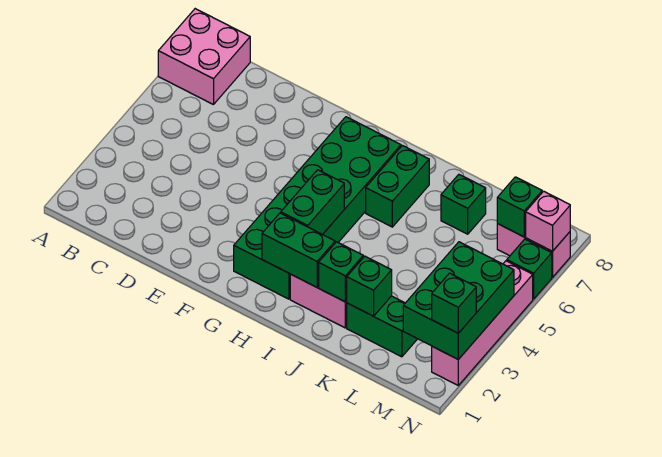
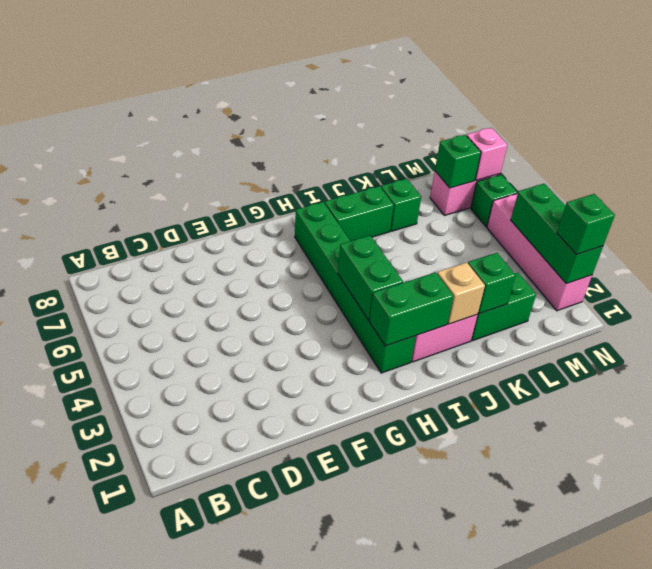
pink 2x2 brick [158,9,250,105] -> none
green 2x6 brick [234,117,401,299] -> green 1x6 brick [295,202,416,373]
green 1x2 brick [366,145,429,227] -> green 1x2 brick turned to [325,186,394,241]
green 1x1 brick [319,242,363,302] -> tan 1x1 brick [437,262,485,324]
green 2x3 brick [403,242,514,359] -> green 1x3 brick [511,184,603,284]

